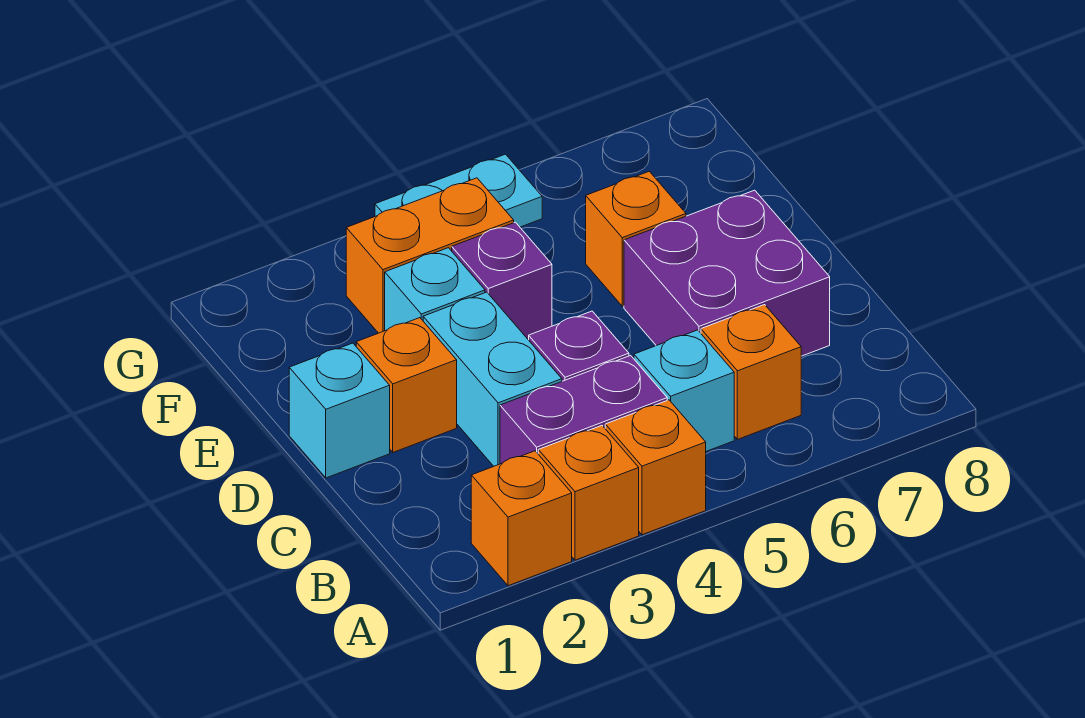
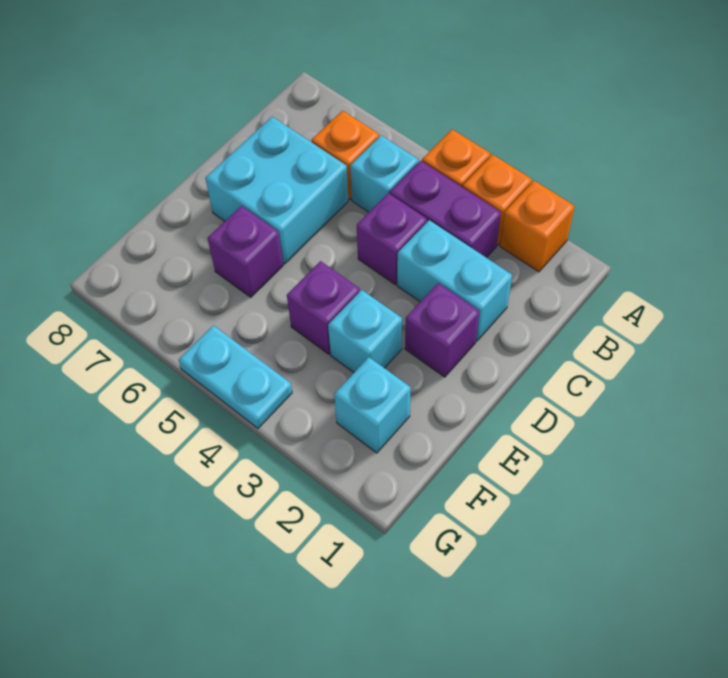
cyan 1x2 brick [423,292,562,466] -> cyan 1x2 brick turned to [397,220,512,341]
purple 2x2 brick [624,190,830,356] -> cyan 2x2 brick [205,117,348,264]
cyan 1x1 brick [289,343,390,478] -> cyan 1x1 brick moved to [334,357,411,453]
orange 1x1 brick [356,318,457,452] -> purple 1x1 brick [405,283,479,377]
orange 1x1 brick [586,171,686,306] -> purple 1x1 brick [208,206,283,297]
orange 1x2 brick [346,178,514,333] -> none

